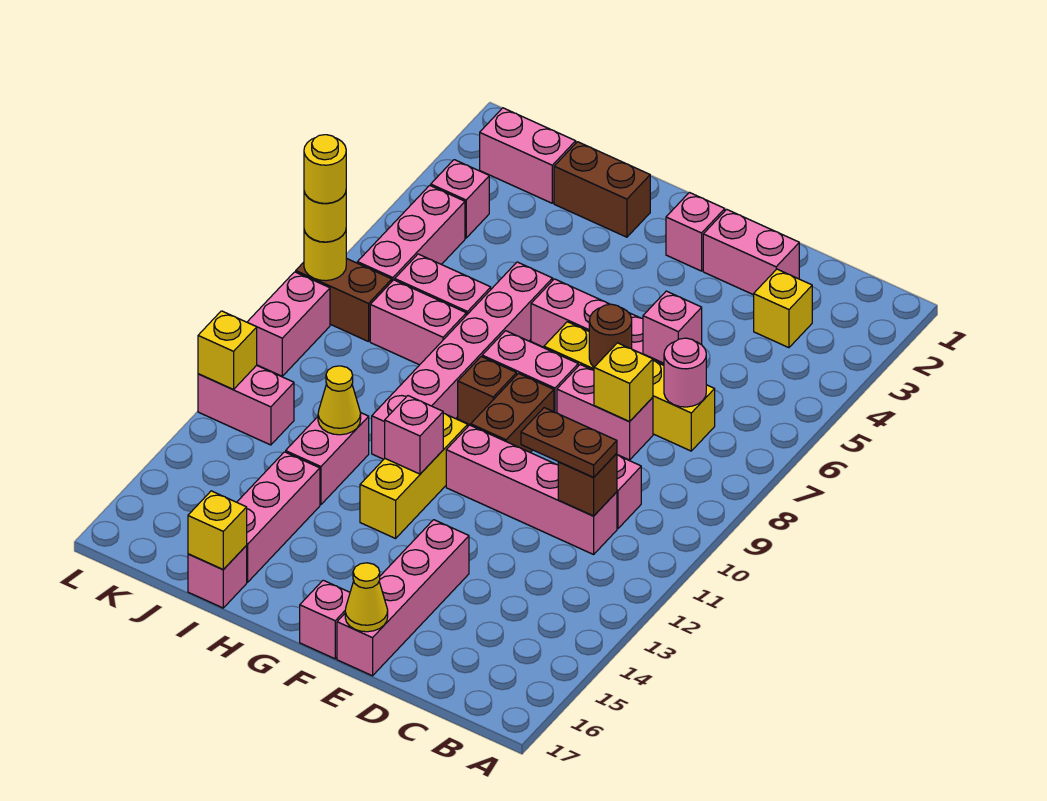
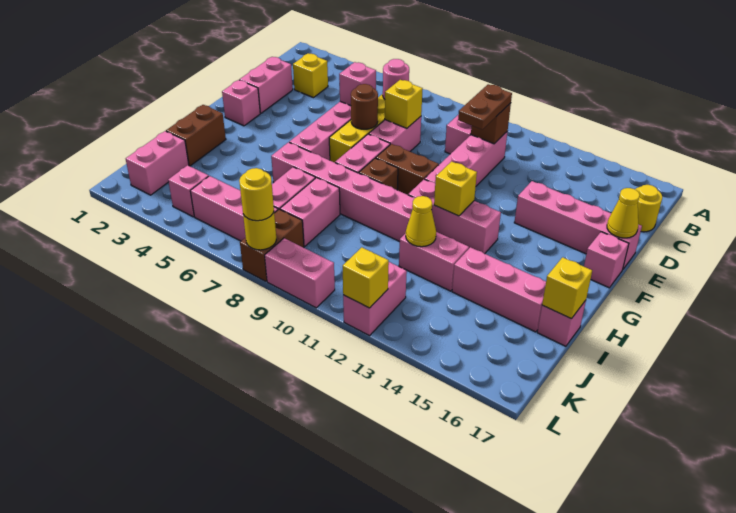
yellow 1x3 brick [360,413,468,538] -> pink 1x3 brick [408,179,501,254]
pink 1x1 brick [385,396,443,474] -> yellow 1x1 brick [434,161,477,216]
yellow 1x1 round brick [304,135,346,203] -> yellow 1x1 round brick moved to [635,185,662,232]

